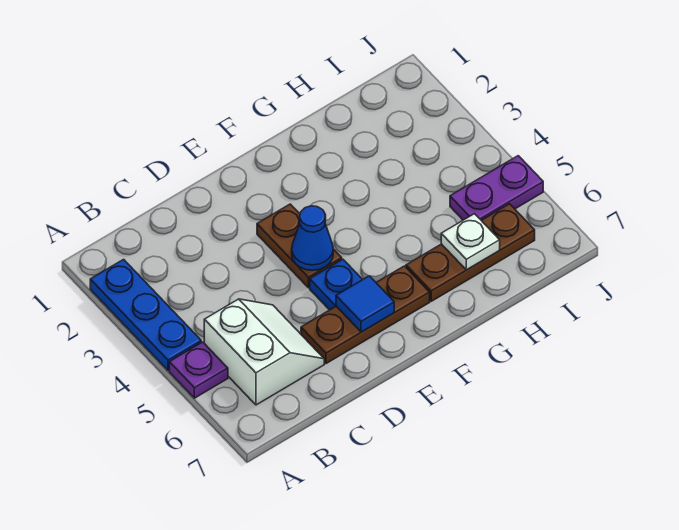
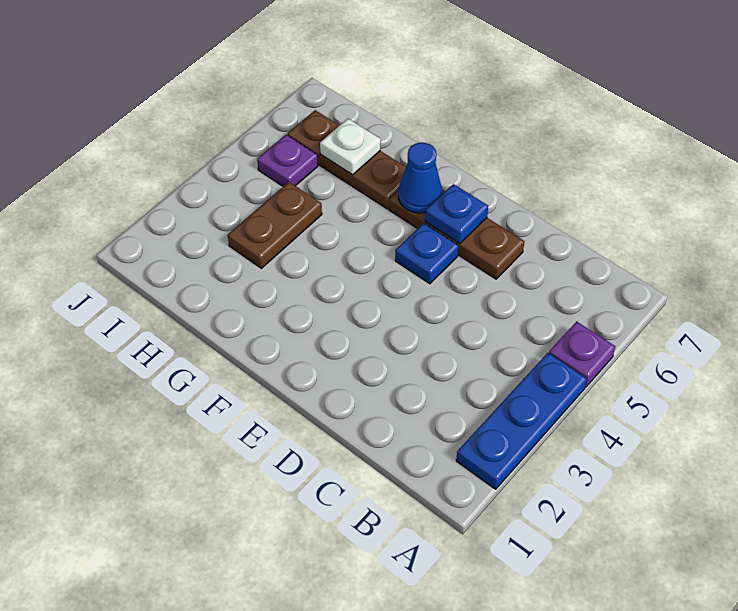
white 2x2 slope [204,299,324,405] -> none
brown 1x2 plate [257,204,342,288] -> brown 1x2 plate moved to [228,182,322,268]
blue 1x1 cone [292,206,333,270] -> blue 1x1 cone moved to [398,143,442,213]
blue 1x1 tile [336,276,394,332] -> blue 1x1 plate [425,184,488,243]
purple 1x2 plate [450,156,543,220] -> purple 1x1 plate [257,135,318,186]

